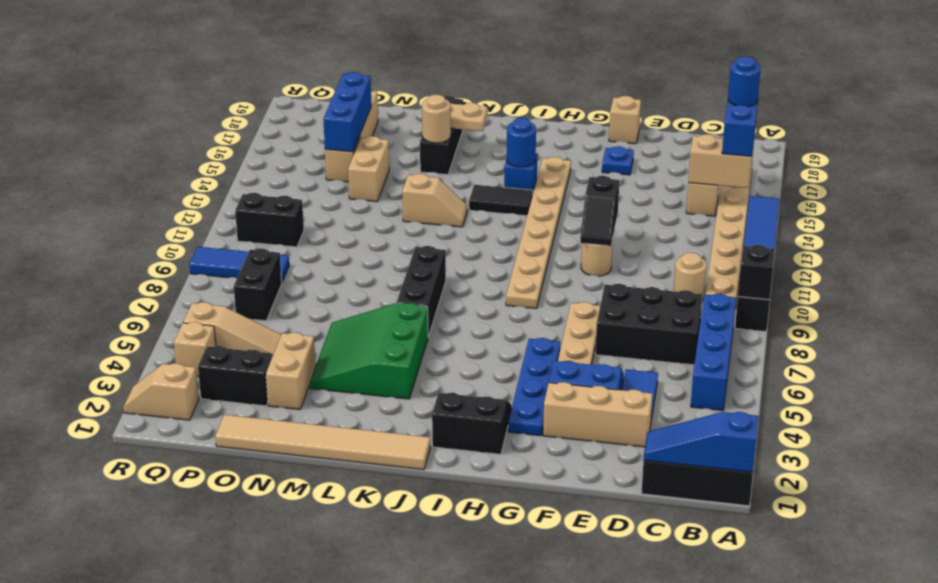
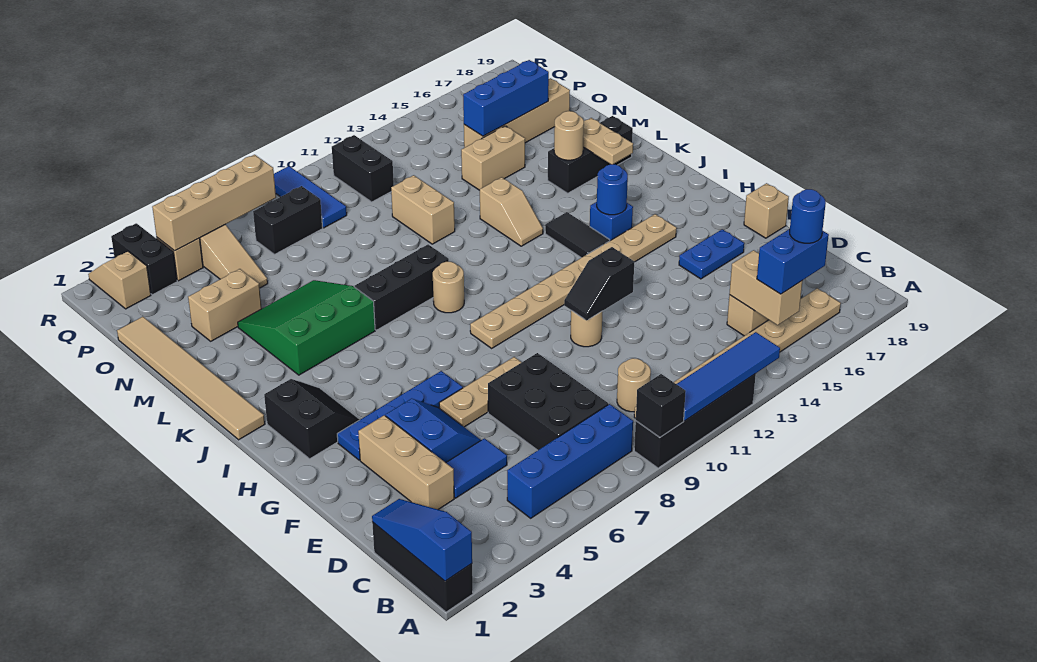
blue 1x1 plate [602,146,634,175] -> blue 1x2 plate [679,229,744,279]
none -> tan 1x1 round brick [433,262,464,313]
none -> tan 1x2 brick [391,175,455,244]
black 1x2 brick [198,346,273,406] -> black 1x2 brick moved to [111,223,177,295]
none -> tan 1x4 brick [152,155,276,251]

